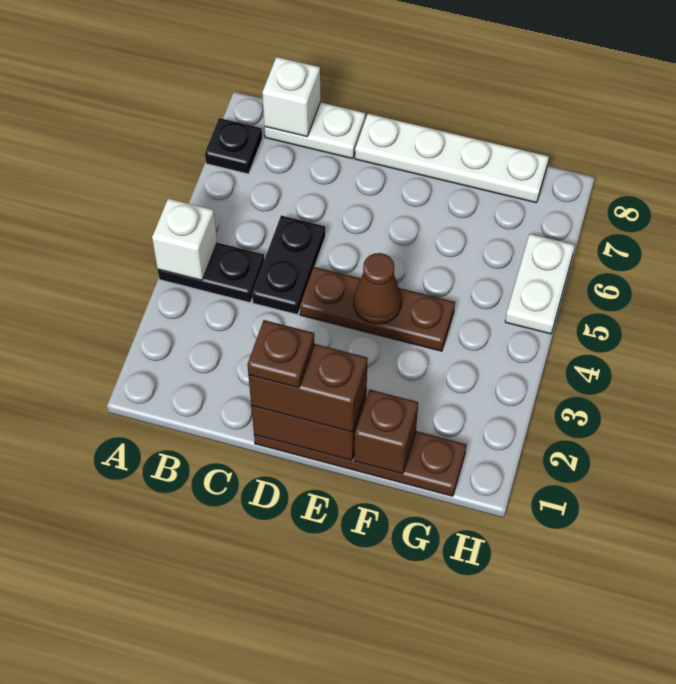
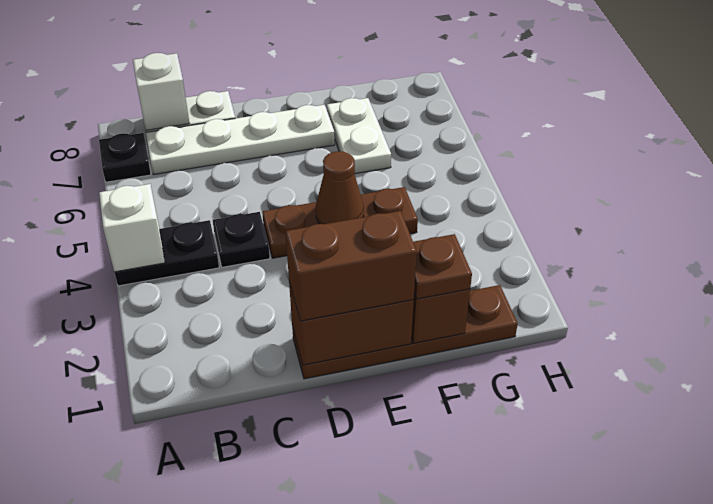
black 1x2 plate [252,215,325,315] -> black 1x1 plate [213,212,270,267]
brown 1x1 plate [247,320,314,388] -> brown 1x1 plate moved to [413,234,472,299]
white 1x4 plate [355,114,549,203] -> white 1x4 plate moved to [146,105,335,175]
white 1x2 plate [505,234,575,334] -> white 1x2 plate moved to [327,98,391,174]

